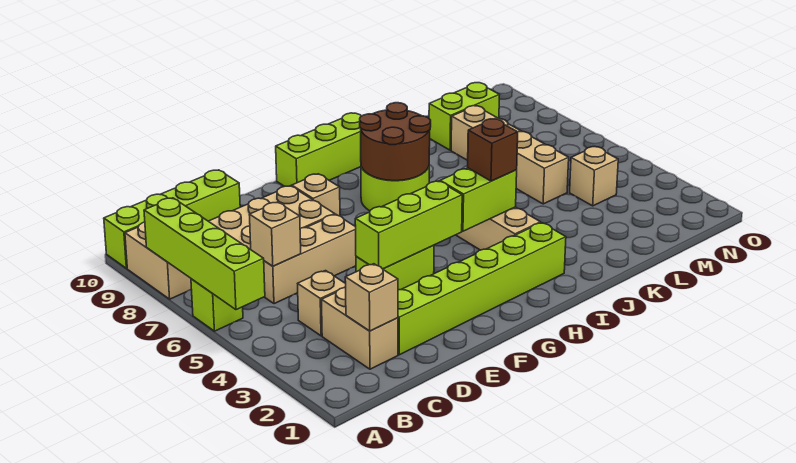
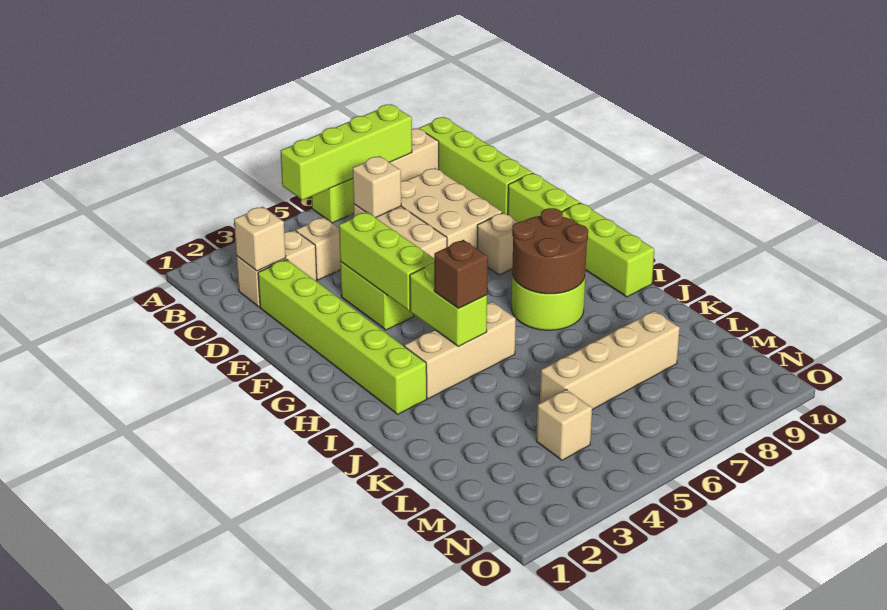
lime 1x2 brick [429,83,499,150] -> lime 1x2 brick moved to [508,173,580,222]

